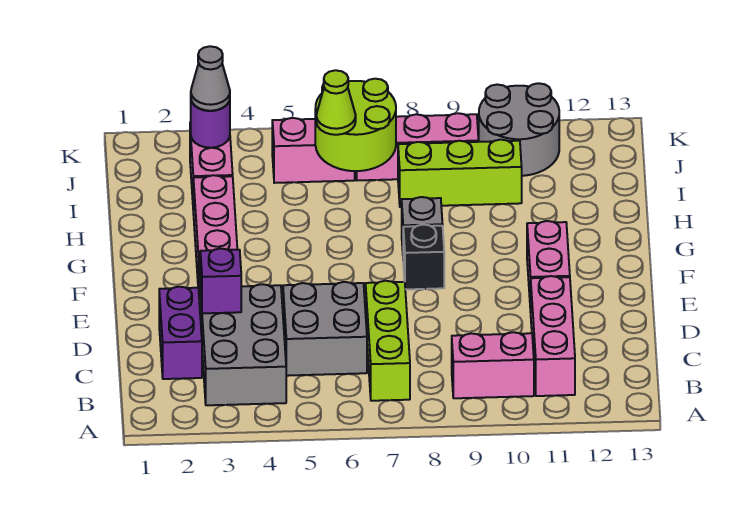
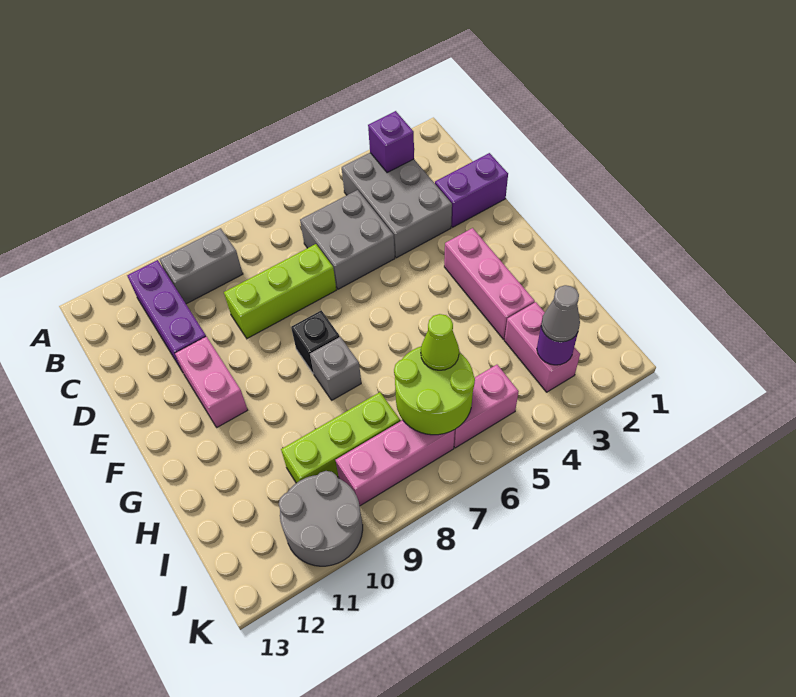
lime 1x3 brick [366,281,410,401] -> lime 1x3 brick turned to [224,244,336,339]
pink 1x2 brick [452,332,534,398] -> grey 1x2 brick [159,228,243,304]
pink 1x3 brick [531,276,575,396] -> purple 1x3 brick [127,260,206,372]
purple 1x2 brick [159,287,202,379] -> purple 1x2 brick turned to [435,153,508,227]
purple 1x1 brick [200,248,241,313] -> purple 1x1 brick moved to [368,111,414,173]

